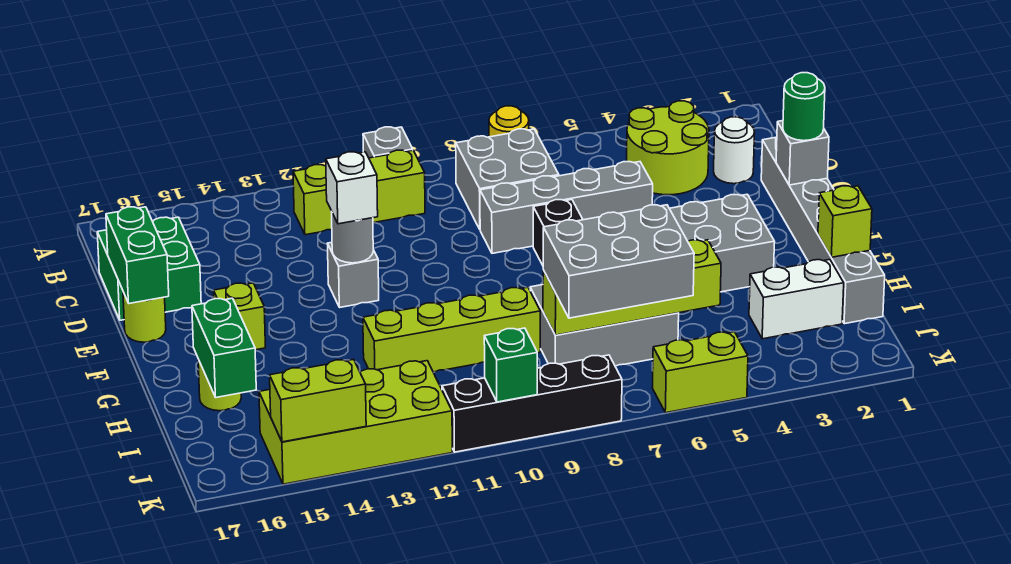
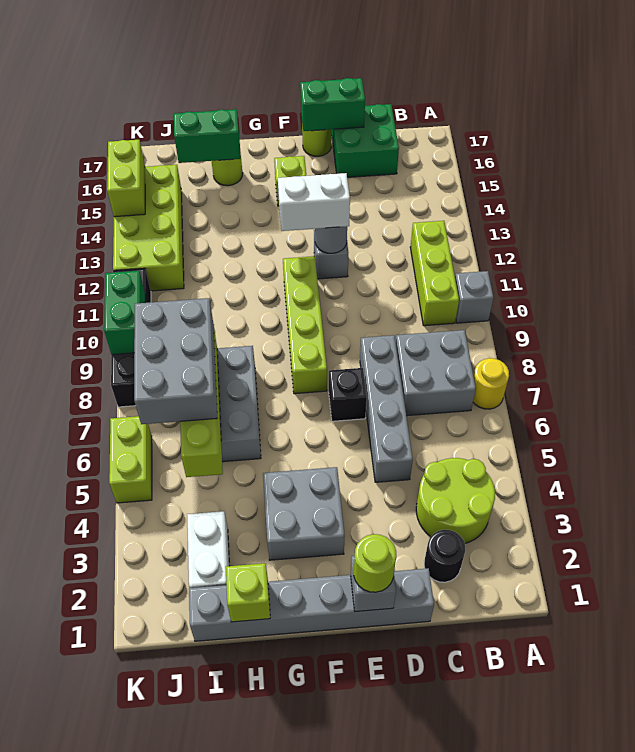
white 1x1 round brick [714,117,755,184] -> black 1x1 round brick [424,530,465,582]
green 1x1 round brick [783,73,825,141] -> lime 1x1 round brick [354,534,396,592]
white 1x1 brick [326,152,378,224] -> white 1x2 brick [278,173,350,231]
lime 1x4 brick [363,287,540,372] -> lime 1x4 brick moved to [283,256,327,394]
green 1x1 brick [484,328,537,402] -> green 1x2 brick [104,271,146,355]

